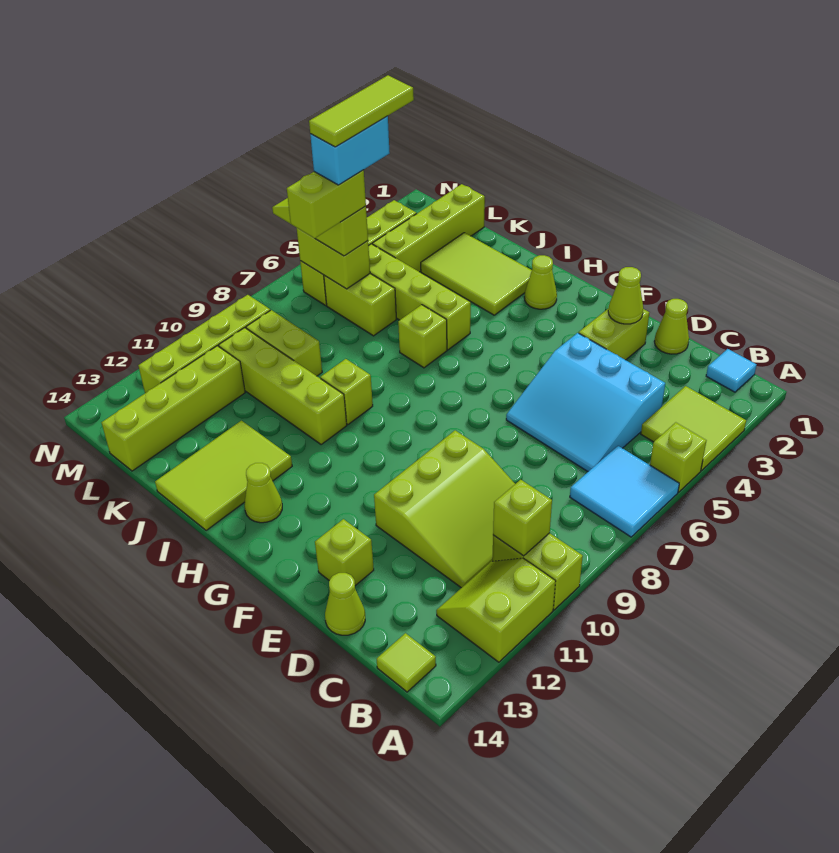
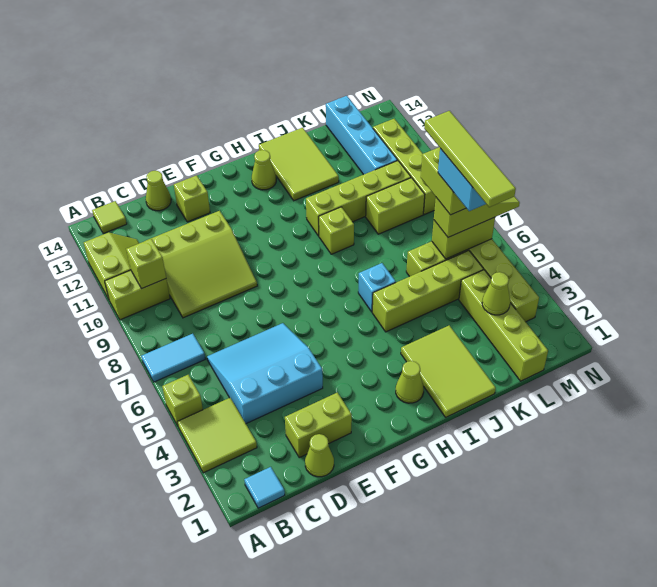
cyan 2x2 tile [570,446,679,537] -> cyan 1x2 tile [142,334,205,382]
lime 3x3 slope [374,430,515,588] -> lime 3x3 slope turned to [148,211,257,318]
lime 1x2 brick [579,308,649,360] -> lime 1x2 brick turned to [285,393,352,457]
lime 1x1 cone [608,267,643,324] -> lime 1x1 cone moved to [482,272,510,315]
lime 2x3 tile [421,233,532,315] -> lime 2x3 tile turned to [401,325,496,417]
lime 1x1 brick [398,305,447,368] -> cyan 1x1 brick [358,263,396,312]
lime 1x3 tile [309,75,414,147] -> lime 1x4 tile [424,111,516,207]
lime 1x4 brick [101,346,245,471] -> cyan 1x4 brick [326,96,397,175]

